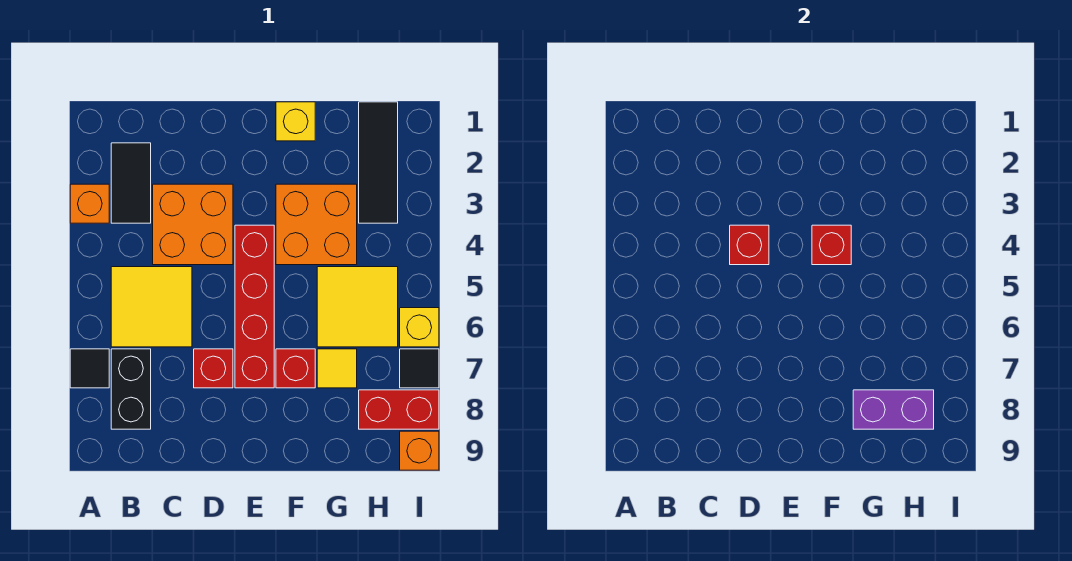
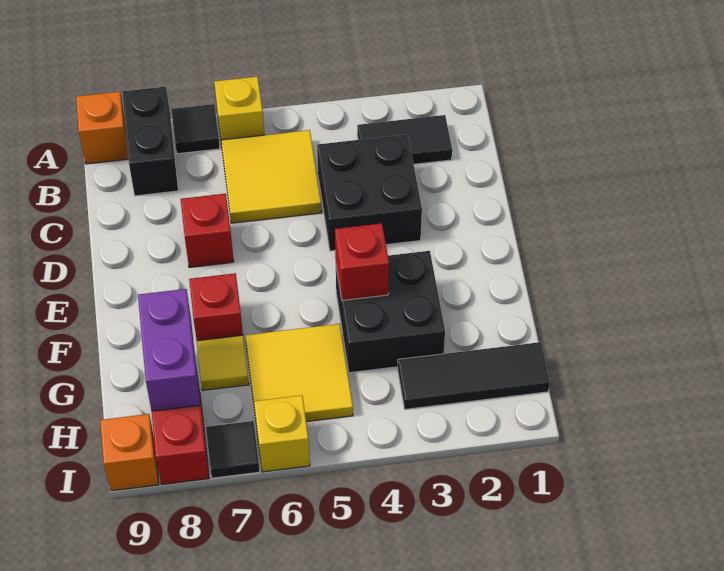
orange 1x1 brick [70,184,109,223] -> orange 1x1 brick moved to [76,92,128,164]
black 1x2 brick [111,349,151,429] -> black 1x2 brick turned to [122,87,178,196]
orange 2x2 brick [153,184,233,265] -> black 2x2 brick [317,134,422,251]
red 1x1 brick [730,225,769,265] -> none
red 1x4 brick [235,225,274,388] -> none
yellow 1x1 brick [276,102,315,141] -> yellow 1x1 brick moved to [214,77,264,140]
orange 2x2 brick [276,184,357,265] -> black 2x2 brick [336,251,445,373]

